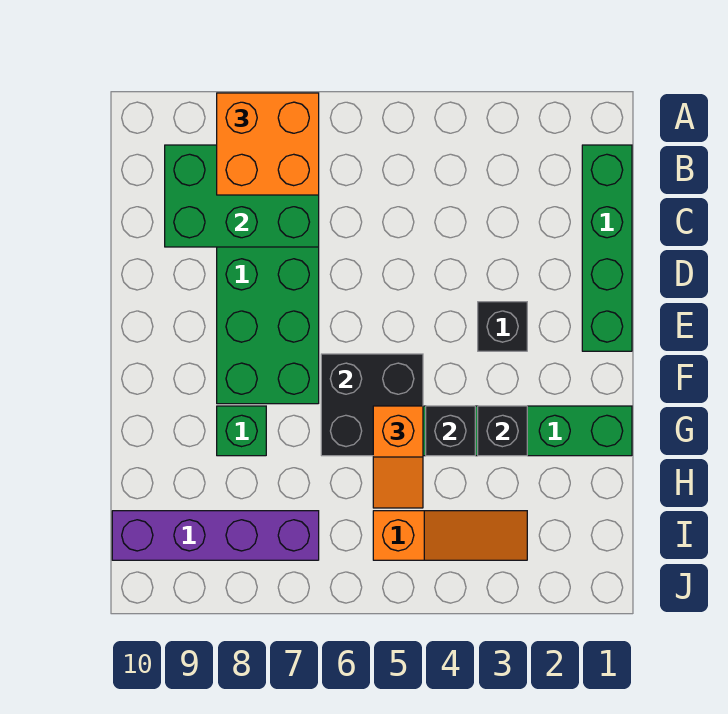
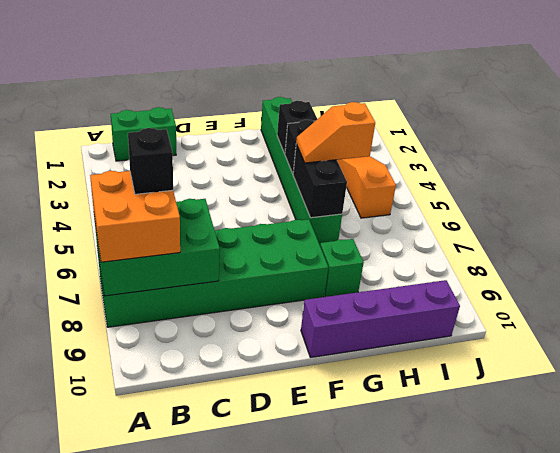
green 1x4 brick [582,145,632,351] -> green 1x2 brick [111,107,176,161]
green 2x3 brick [165,145,319,247] -> green 2x3 brick turned to [94,199,220,296]
black 1x1 brick [478,302,527,351] -> black 1x1 brick moved to [128,128,173,194]
black 2x2 brick [321,354,423,456] -> black 1x2 brick [293,144,347,218]
orange 1x2 slope [373,406,423,508] -> orange 1x2 slope turned to [296,102,375,163]
purple 1x4 brick [112,511,319,560] -> purple 1x4 brick turned to [301,280,460,358]

